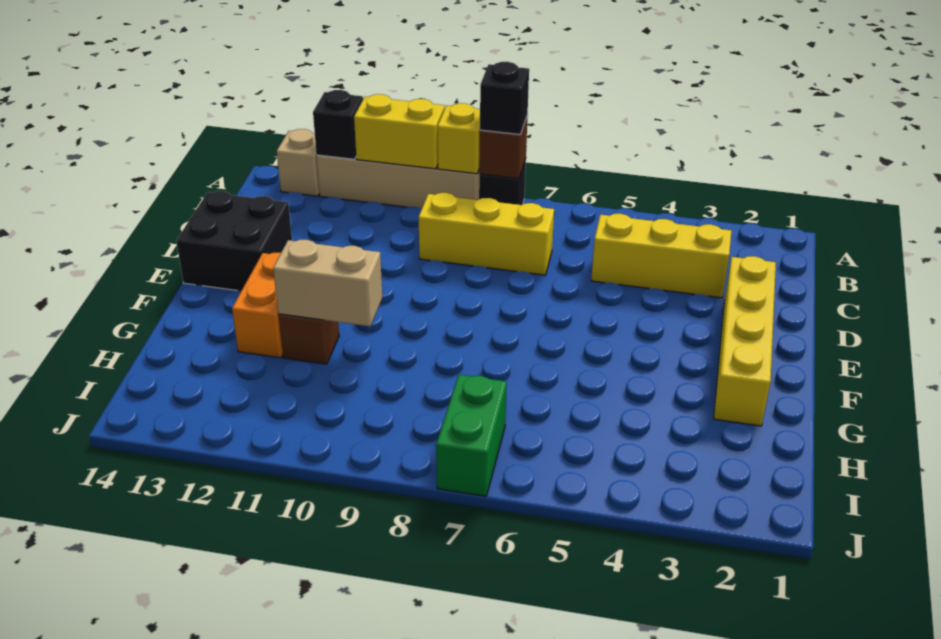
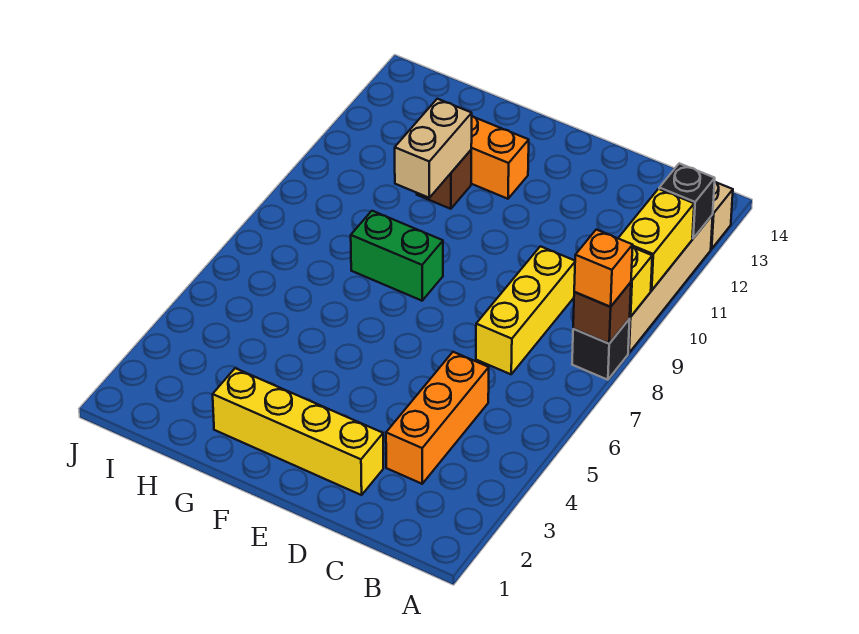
black 1x1 brick [480,62,529,135] -> orange 1x1 brick [574,230,633,307]
yellow 1x3 brick [591,214,731,298] -> orange 1x3 brick [386,352,489,484]
black 2x2 brick [176,191,292,291] -> none
green 1x2 brick [436,375,507,496] -> green 1x2 brick moved to [351,211,443,301]

